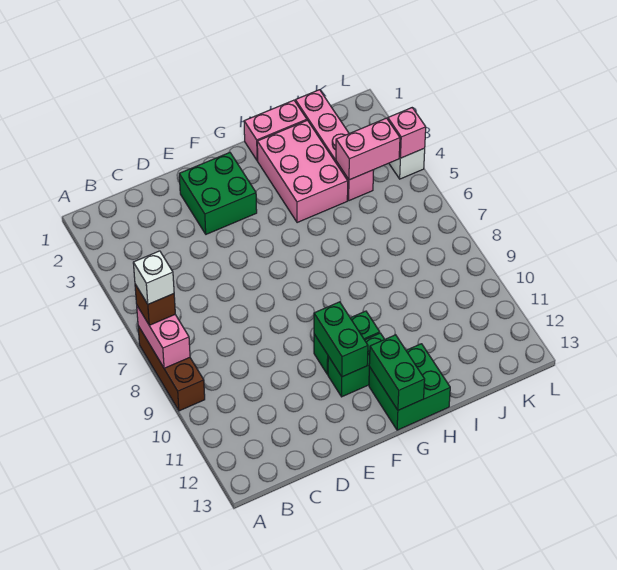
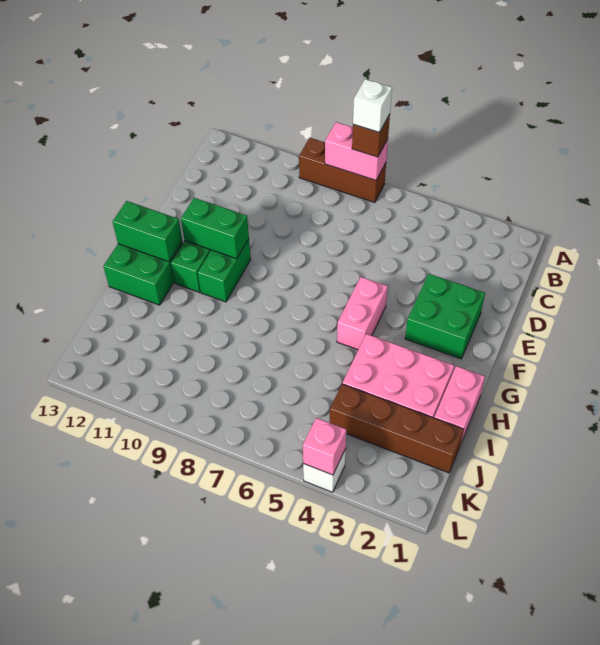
pink 1x4 brick [295,90,374,201] -> brown 1x4 brick [330,384,464,473]
pink 1x2 brick [336,118,400,180] -> pink 1x2 brick moved to [337,277,388,350]

